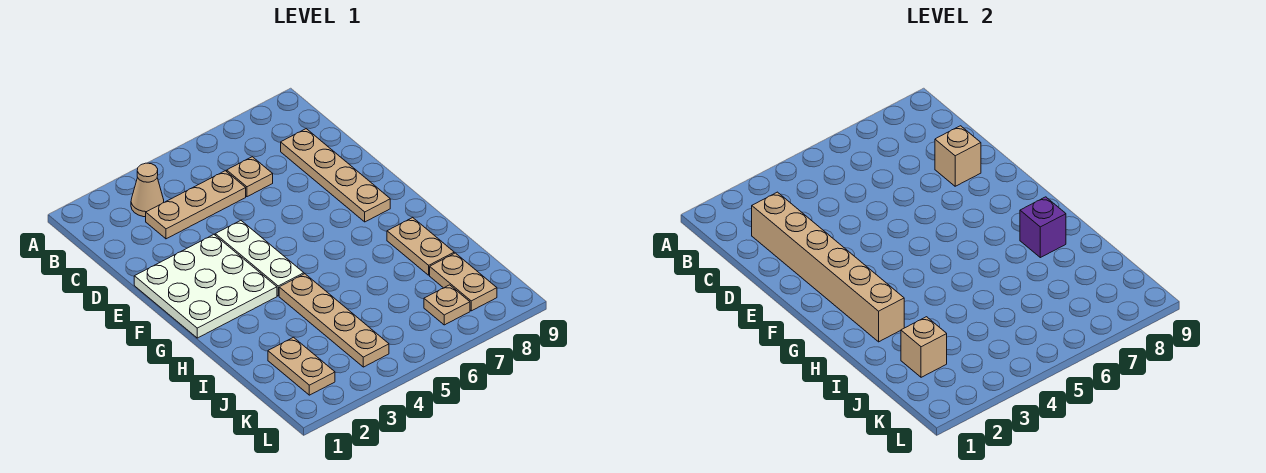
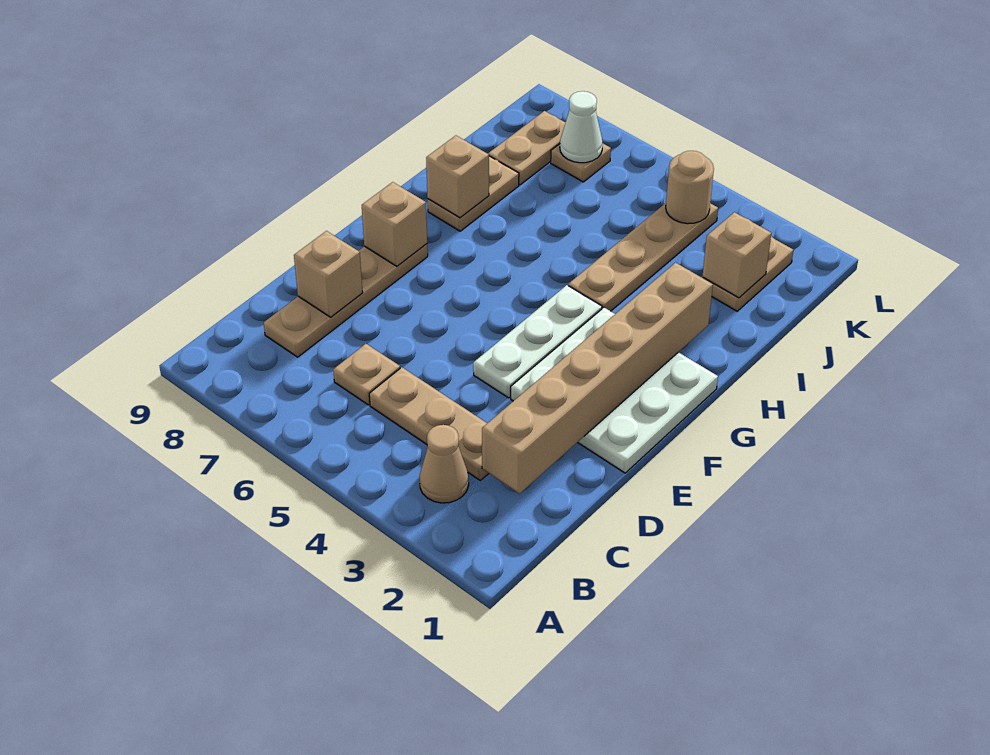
none -> tan 1x1 brick [362,182,427,266]
purple 1x1 brick [1020,197,1066,258] -> tan 1x1 brick [426,136,489,218]
none -> tan 1x1 round brick [666,151,714,224]
none -> white 1x1 cone [560,91,603,163]

